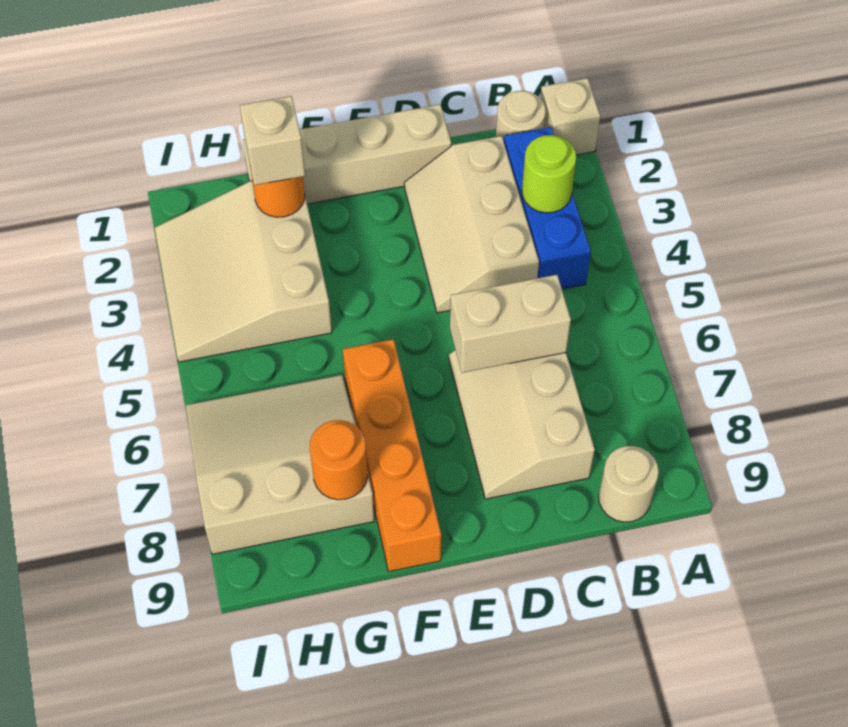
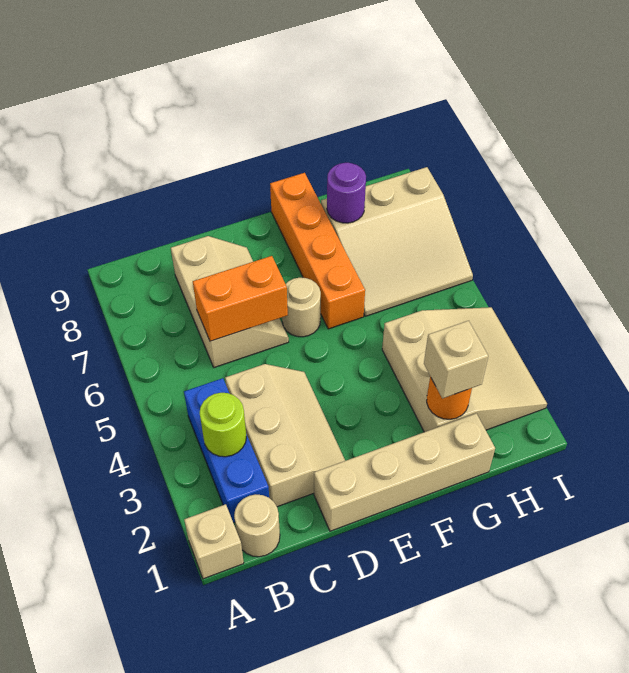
tan 1x1 round brick [599,446,659,522] -> tan 1x1 round brick moved to [282,278,321,337]
tan 1x2 brick [450,275,571,373] -> orange 1x2 brick [193,256,288,341]
orange 1x1 round brick [310,420,368,500] -> purple 1x1 round brick [327,163,366,223]

